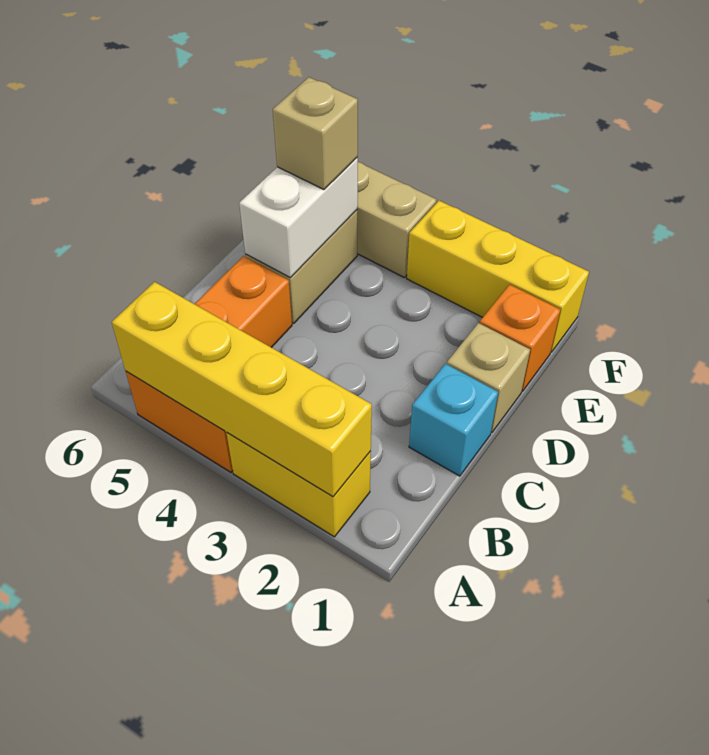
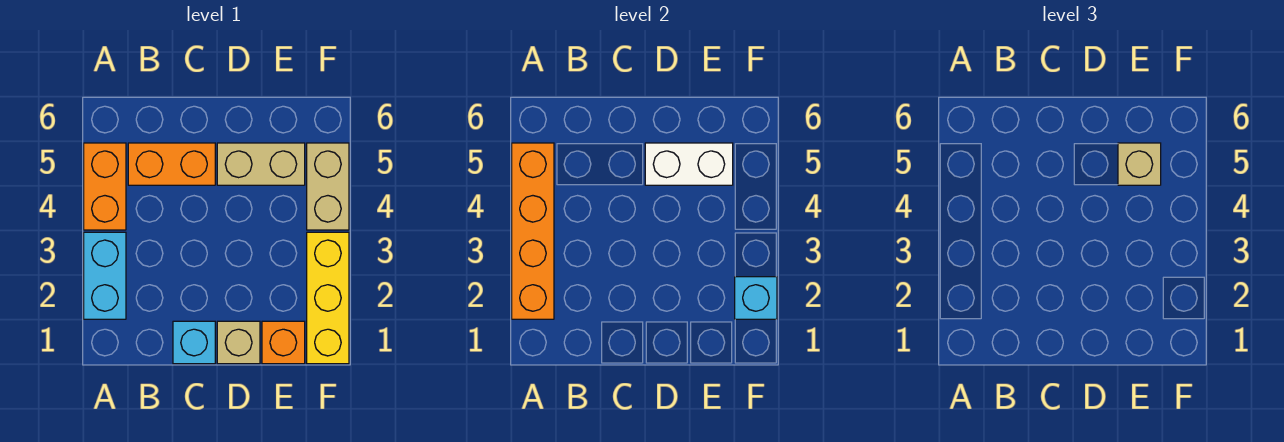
yellow 1x2 brick [226,433,371,537] -> cyan 1x2 brick [84,232,126,319]
yellow 1x4 brick [112,282,372,497] -> orange 1x4 brick [512,143,554,319]
none -> cyan 1x1 brick [735,277,777,319]

